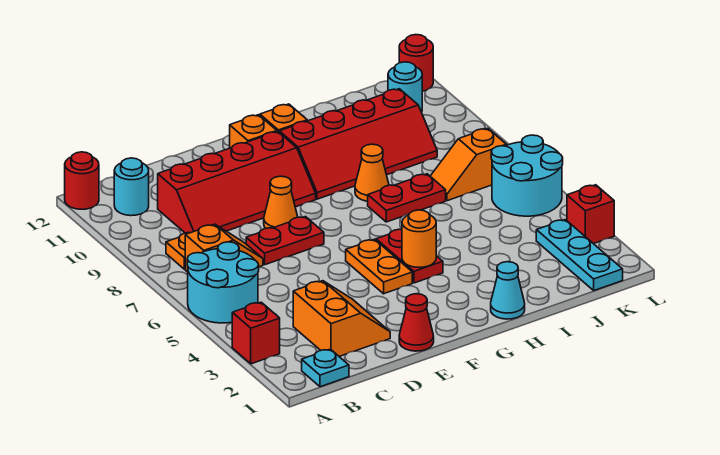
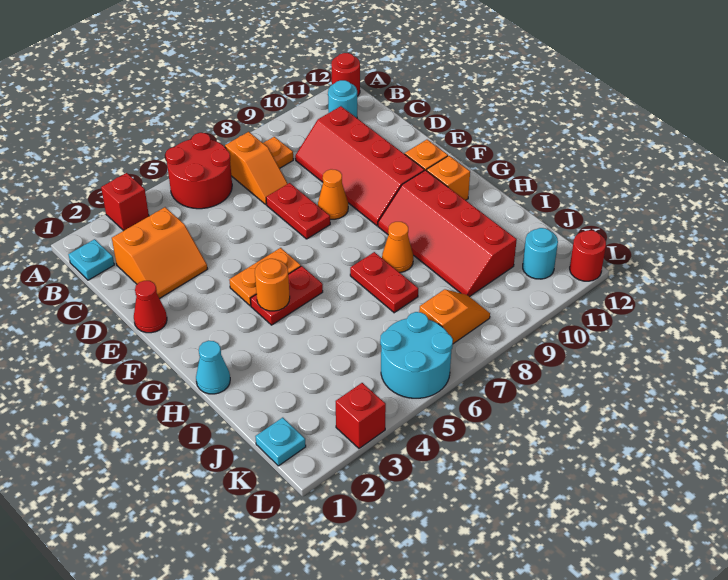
cyan 2x2 round brick [187,242,259,323] -> red 2x2 round brick [166,133,232,209]
orange 1x2 slope [430,128,506,201] -> orange 1x2 slope turned to [419,289,490,344]
cyan 1x3 plate [536,220,623,290] -> cyan 1x1 plate [255,418,306,466]

